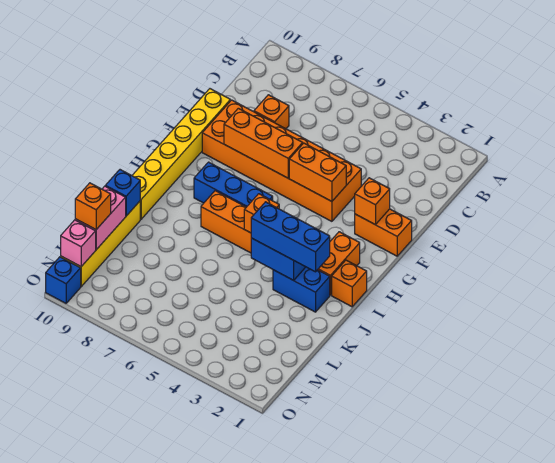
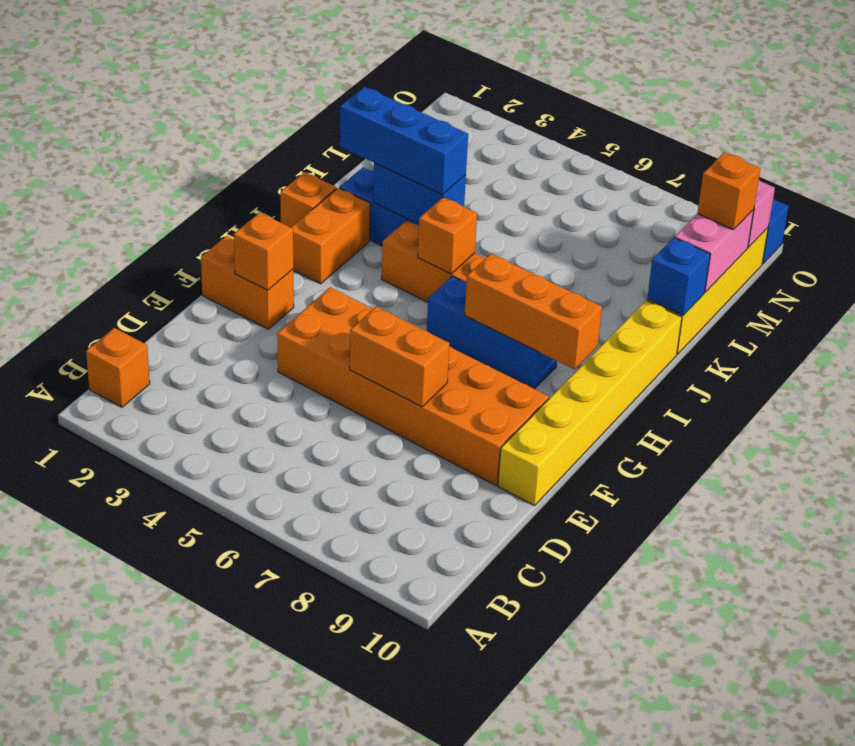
orange 1x1 brick [254,95,289,129] -> orange 1x1 brick moved to [86,328,150,407]
orange 1x2 brick [289,143,346,202] -> orange 1x2 brick moved to [350,307,449,407]
orange 1x3 brick [224,108,303,178] -> orange 1x3 brick moved to [464,254,602,369]

